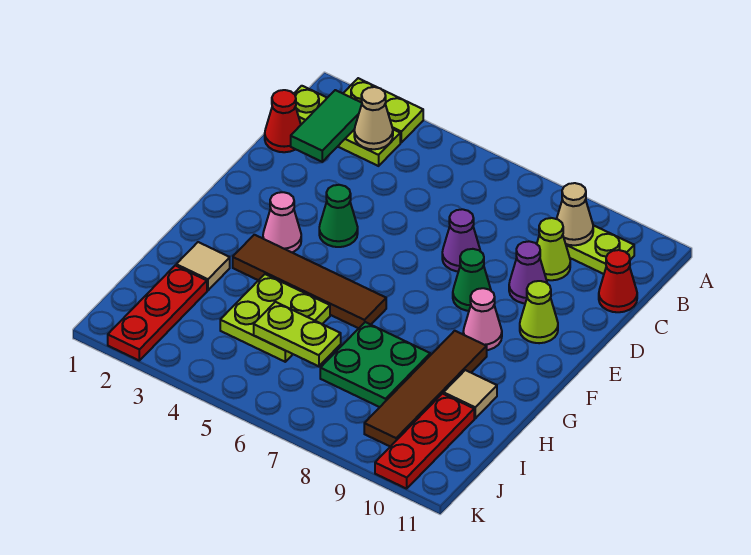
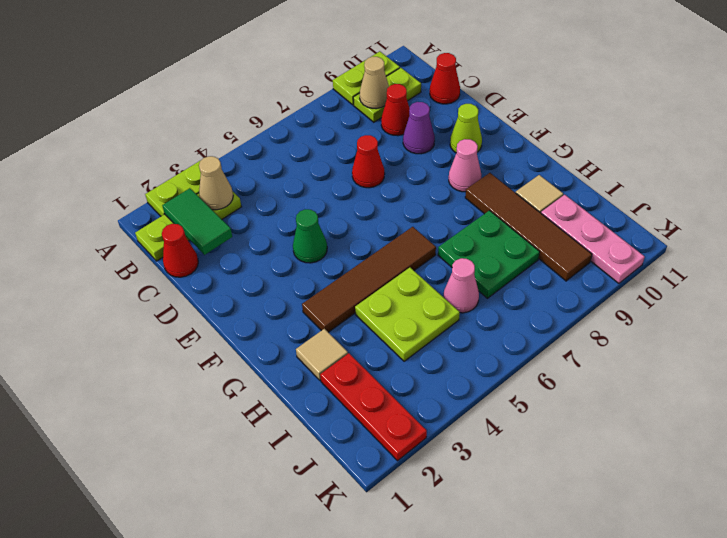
lime 1x1 cone [537,218,570,280] -> red 1x1 cone [381,84,410,136]
purple 1x1 cone [442,209,480,271] -> red 1x1 cone [352,135,385,188]
green 1x1 cone [453,249,491,311] -> none
pink 1x1 cone [263,192,301,252] -> pink 1x1 cone moved to [444,258,479,313]
lime 1x2 plate [254,302,341,366] -> lime 1x2 plate moved to [333,52,400,105]
red 1x3 plate [375,394,474,489] -> pink 1x3 plate [541,195,645,283]

